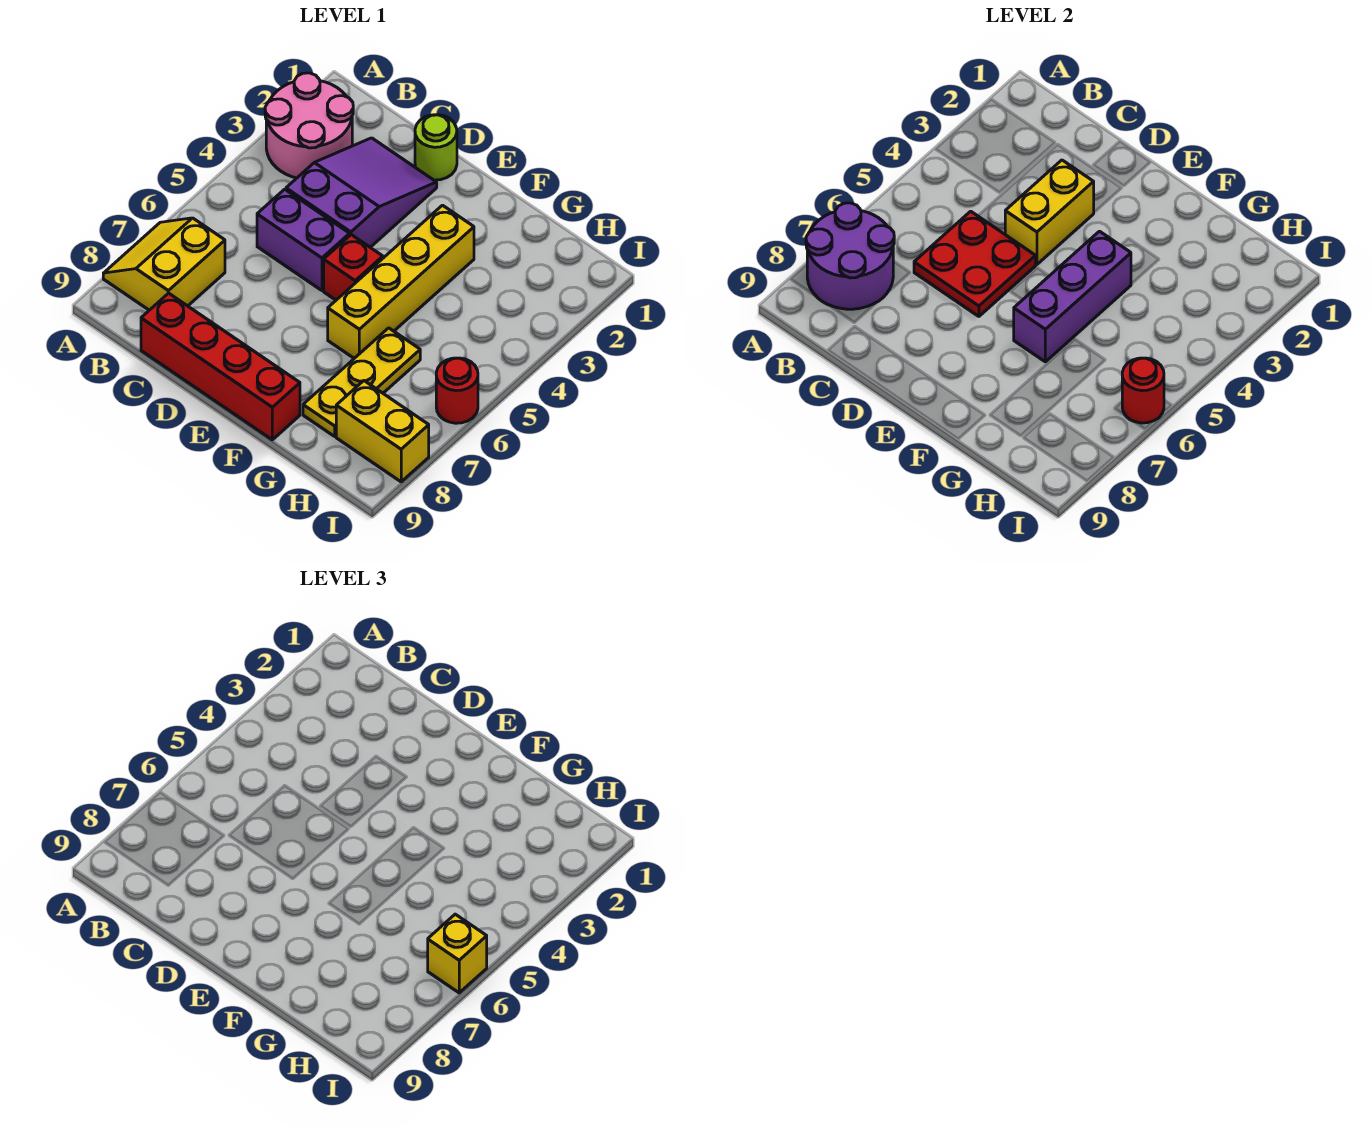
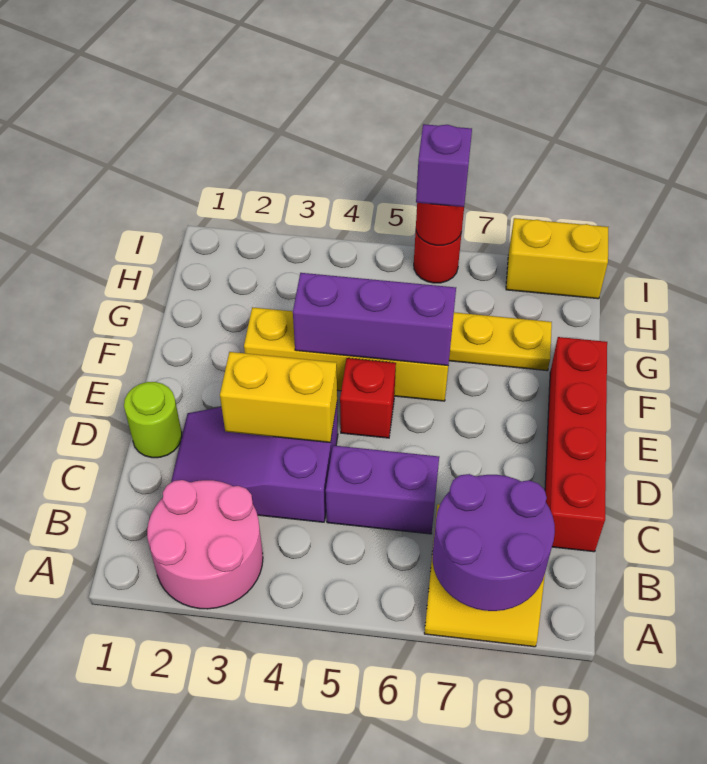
purple 1x2 brick [257,189,350,290] -> purple 1x2 brick turned to [326,445,439,534]
red 2x2 plate [914,211,1036,316] -> none
yellow 1x2 brick [336,381,429,482] -> yellow 1x2 brick turned to [506,218,609,299]
yellow 1x1 brick [428,914,487,993] -> purple 1x1 brick [416,124,472,207]

